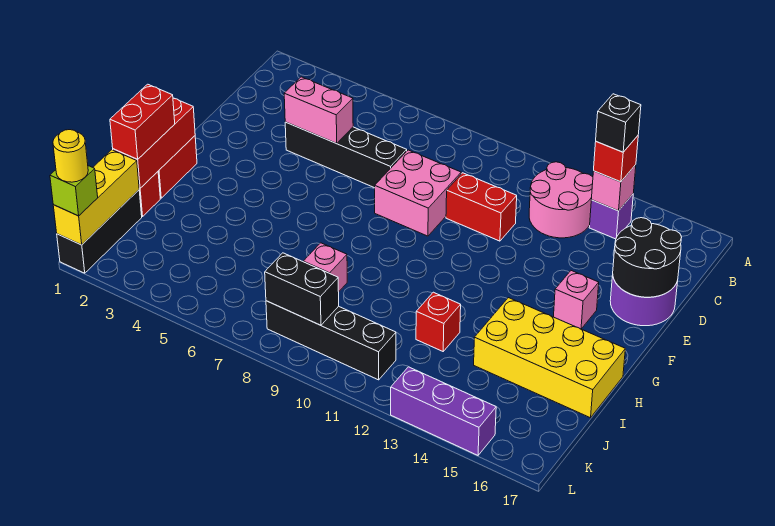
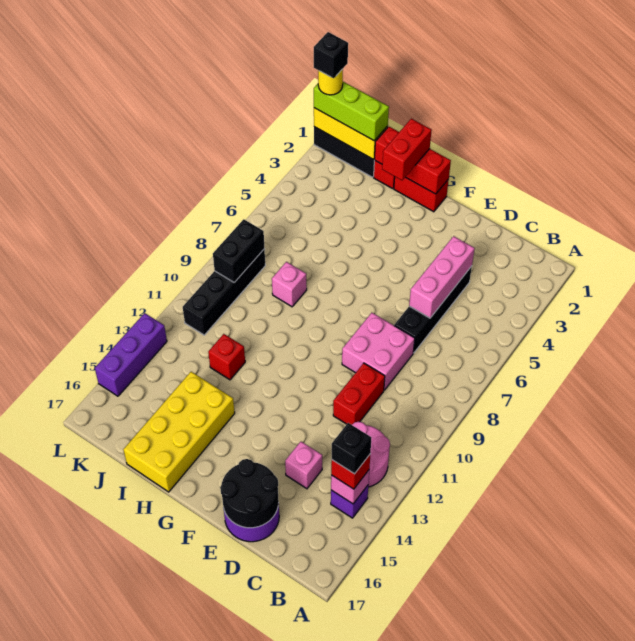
pink 1x2 brick [284,77,353,143] -> pink 1x3 brick [409,236,475,318]
pink 1x1 brick [554,271,599,329] -> pink 1x1 brick moved to [285,442,322,489]
red 1x2 brick [110,84,175,159] -> red 1x2 brick turned to [382,119,432,180]
lime 1x1 brick [50,166,98,216] -> lime 1x3 brick [314,82,389,141]
none -> black 1x1 brick [314,32,348,78]

